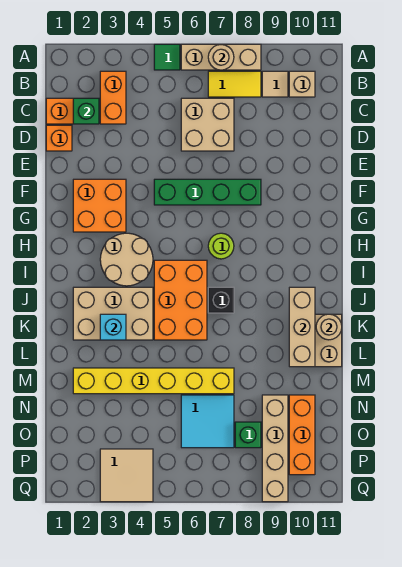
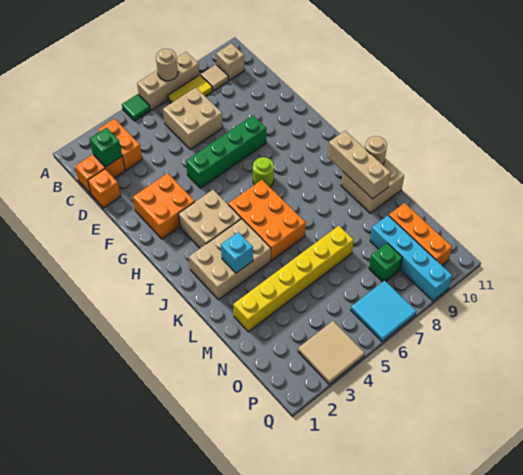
tan 2x2 round brick [100,233,153,286] -> tan 2x2 brick [178,190,241,248]
black 1x1 brick [208,287,234,313] -> none
cyan 2x2 tile [181,395,234,448] -> cyan 2x2 tile moved to [351,280,416,342]
tan 1x4 brick [262,395,288,502] -> cyan 1x4 brick [370,216,452,301]

